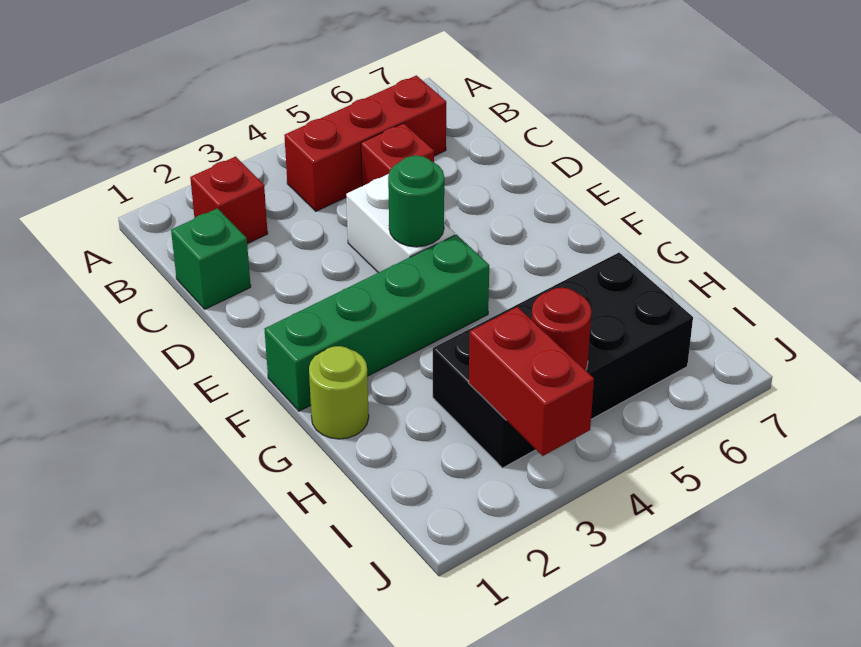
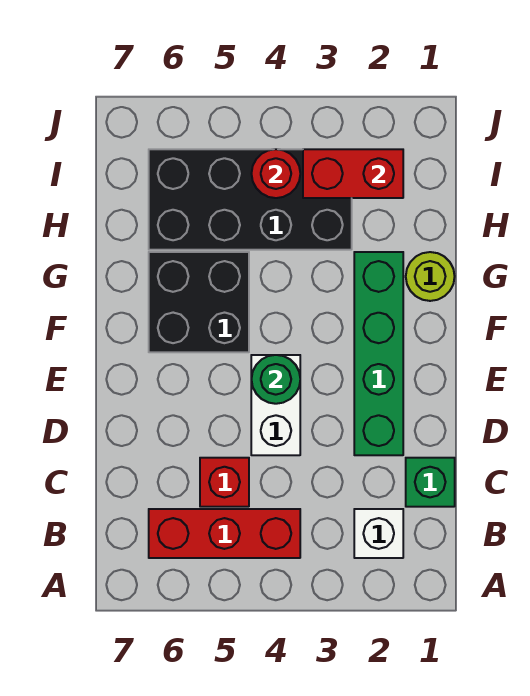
red 1x1 brick [190,157,268,244] -> white 1x1 brick [354,509,403,558]
green 1x4 brick [265,235,489,411] -> green 1x4 brick turned to [354,252,403,455]
none -> black 2x2 brick [149,252,249,352]
red 1x2 brick [469,307,594,456] -> red 1x2 brick turned to [303,149,403,198]

